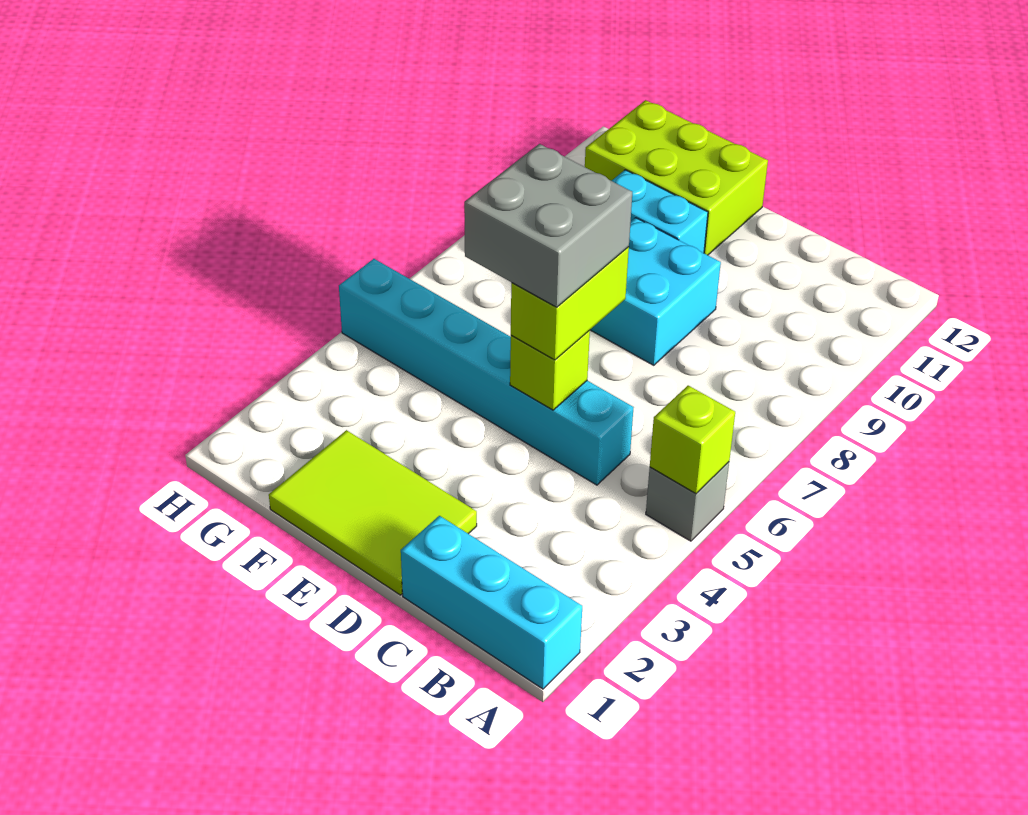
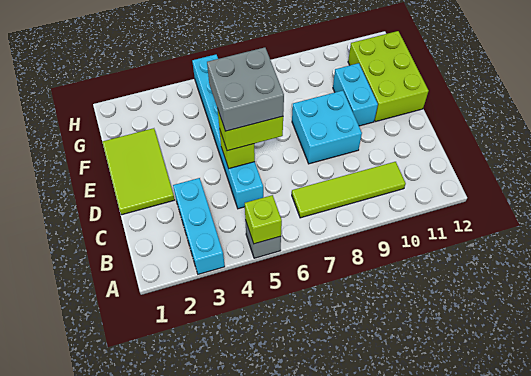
cyan 1x3 brick [401,516,582,689] -> cyan 1x3 brick moved to [173,178,225,274]
none -> lime 1x4 tile [292,162,406,218]

